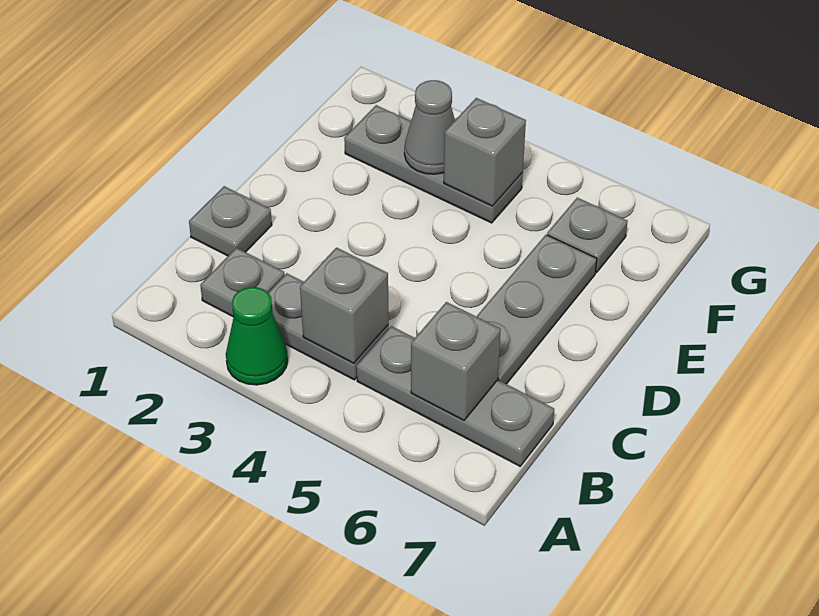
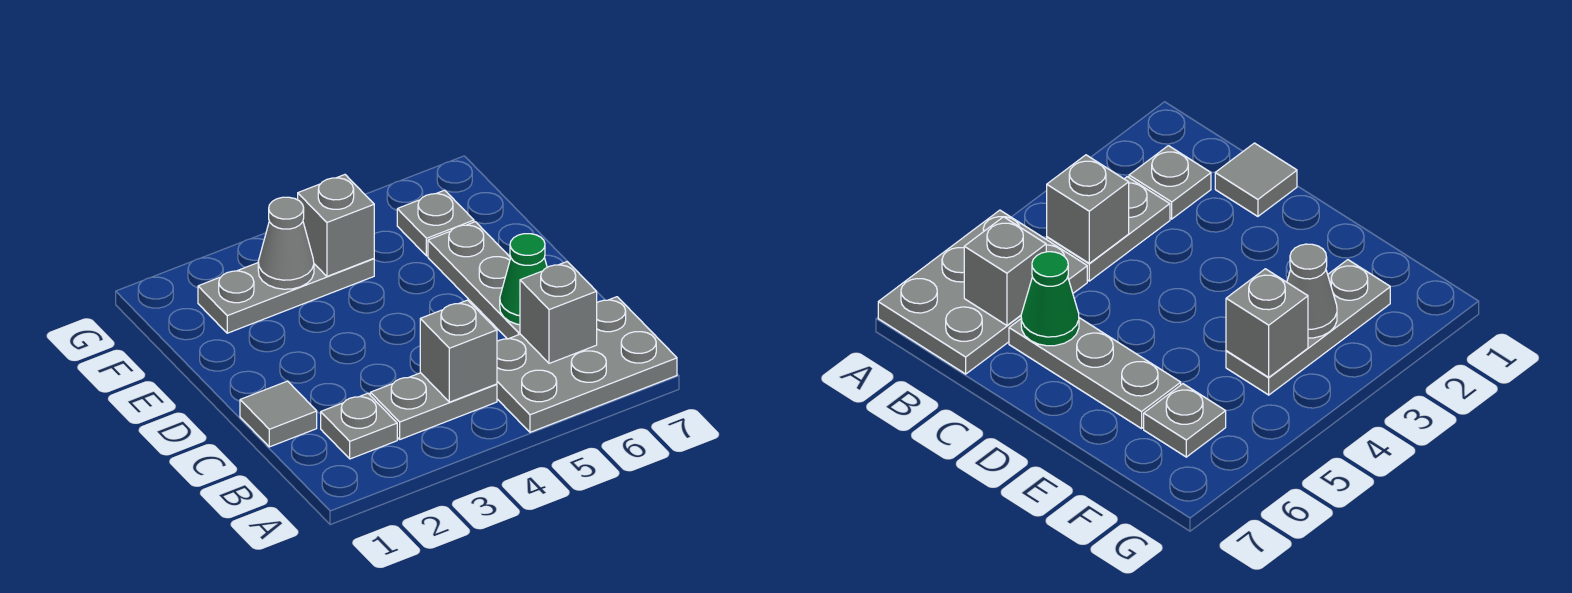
green 1x1 cone [226,287,288,385] -> green 1x1 cone moved to [500,234,547,325]
grey 1x3 plate [357,326,554,466] -> grey 2x3 plate [497,297,677,432]
grey 1x1 plate [189,186,272,256] -> grey 1x1 tile [240,381,317,447]

